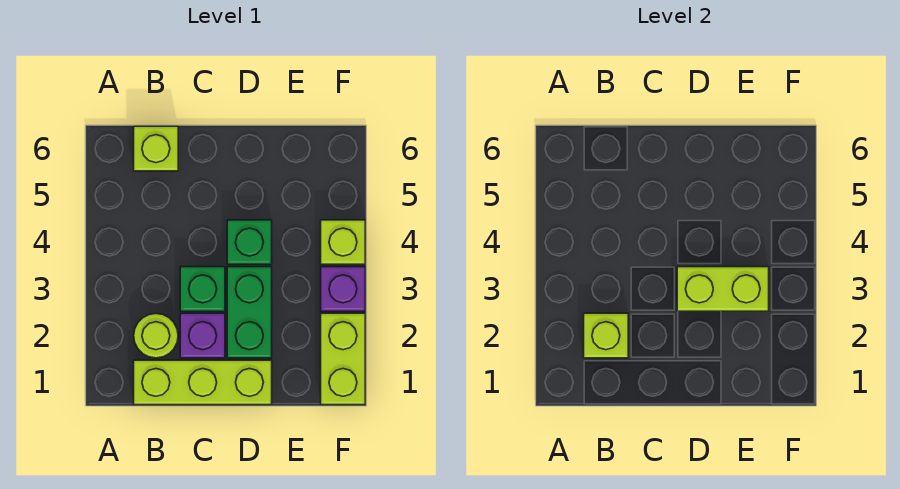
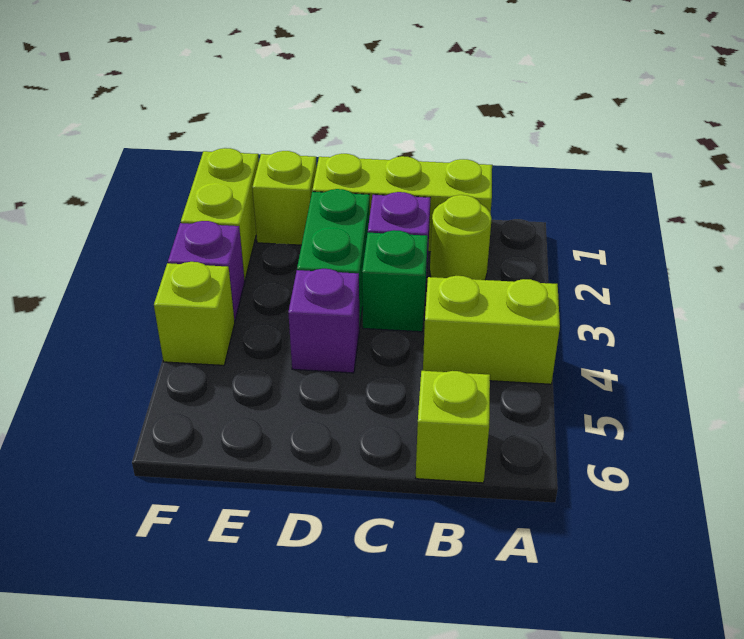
lime 1x1 brick [584,313,628,358] -> lime 1x1 brick moved to [252,151,317,245]
lime 1x2 brick [677,267,769,311] -> lime 1x2 brick moved to [423,276,560,384]
green 1x1 brick [227,220,272,264] -> purple 1x1 brick [288,269,359,373]

